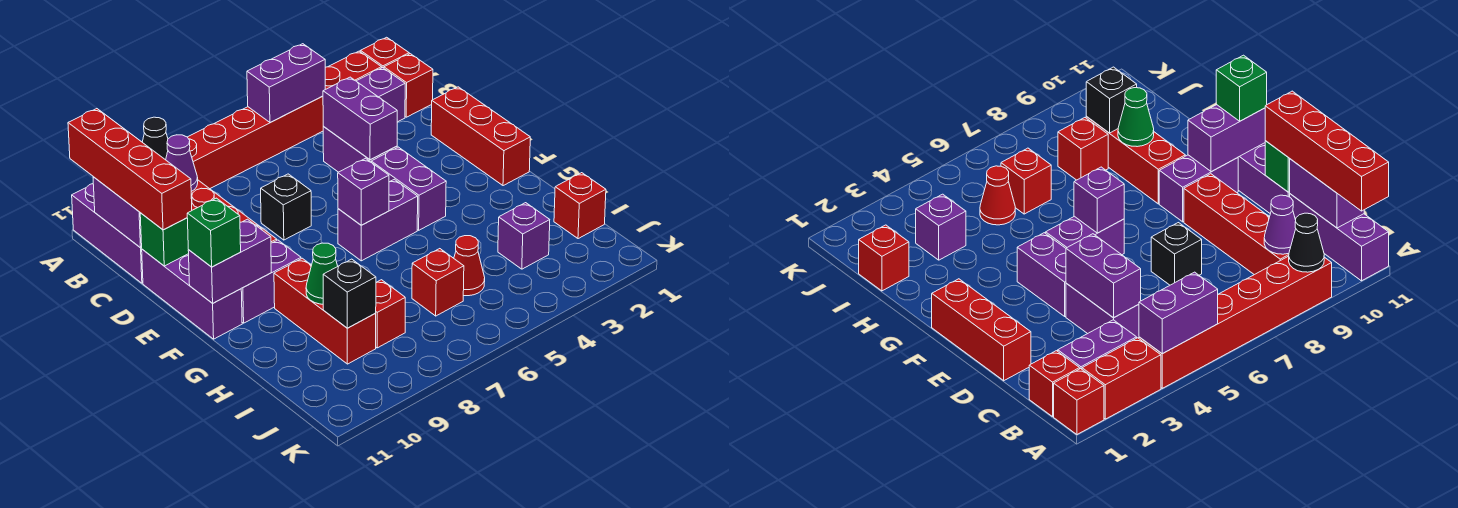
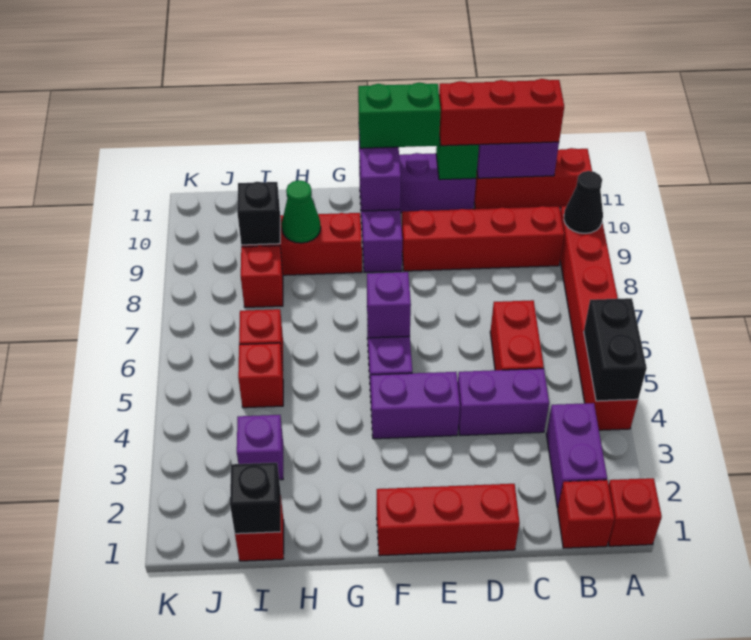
red 1x2 brick [325,51,382,89] -> red 1x2 brick moved to [490,300,544,370]
purple 1x2 brick [247,44,325,123] -> black 1x2 brick [584,298,647,401]
purple 1x3 brick [72,184,143,283] -> red 1x3 brick [474,148,592,209]
red 1x4 brick [68,109,192,230] -> red 1x3 brick [439,79,564,146]
purple 1x1 cone [166,135,198,192] -> none
purple 1x2 brick [323,77,397,160] -> none
black 1x1 brick [261,174,311,240] -> black 1x1 brick moved to [230,463,281,534]
green 1x1 brick [187,198,241,267] -> green 1x2 brick [358,83,441,148]
red 1x1 cone [454,236,485,296] -> red 1x1 brick [238,343,283,408]

